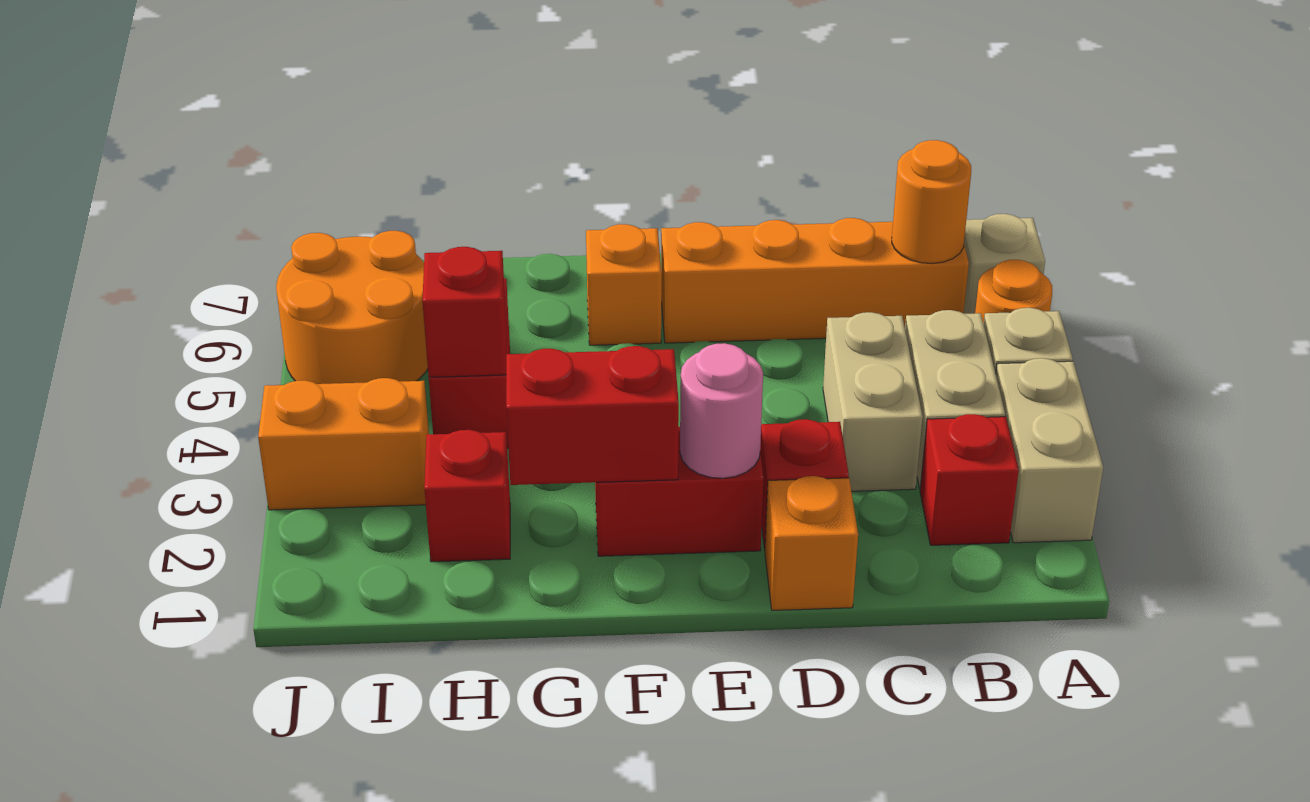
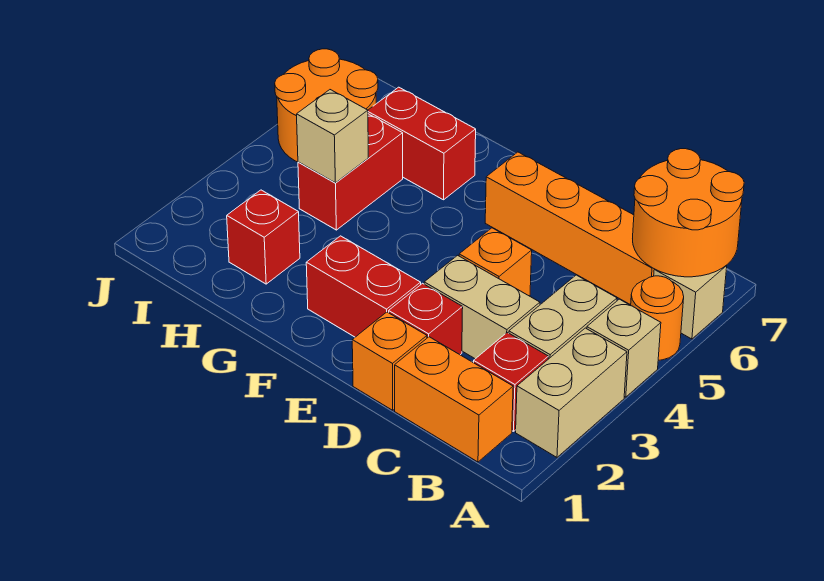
orange 1x1 round brick [892,140,971,264] -> orange 2x2 round brick [633,149,744,277]
tan 1x2 brick [823,312,923,491] -> tan 1x2 brick turned to [424,255,540,359]
pink 1x1 round brick [680,343,763,478] -> none
red 1x2 brick [506,346,679,485] -> red 1x2 brick moved to [368,87,476,200]
orange 1x1 brick [586,224,661,345] -> orange 1x1 brick moved to [459,228,532,296]
red 1x1 brick [422,247,506,377] -> tan 1x1 brick [297,90,368,183]
orange 1x2 brick [258,378,429,510] -> orange 1x2 brick moved to [395,337,513,462]

